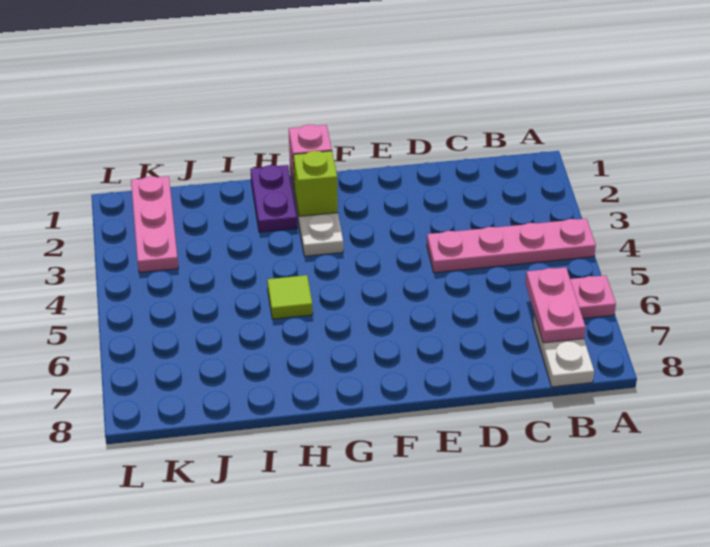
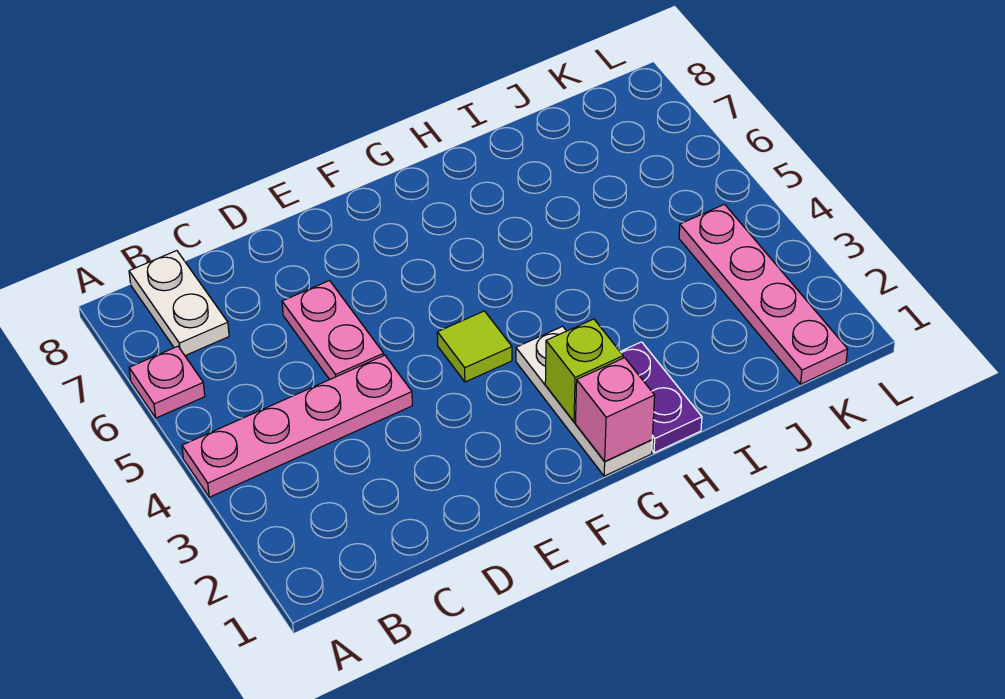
pink 1x2 plate [525,267,585,343] -> pink 1x2 plate moved to [282,281,384,380]
lime 1x1 tile [267,275,313,319] -> lime 1x1 tile moved to [437,311,512,382]
pink 1x3 plate [131,176,178,273] -> pink 1x4 plate [679,204,848,384]

